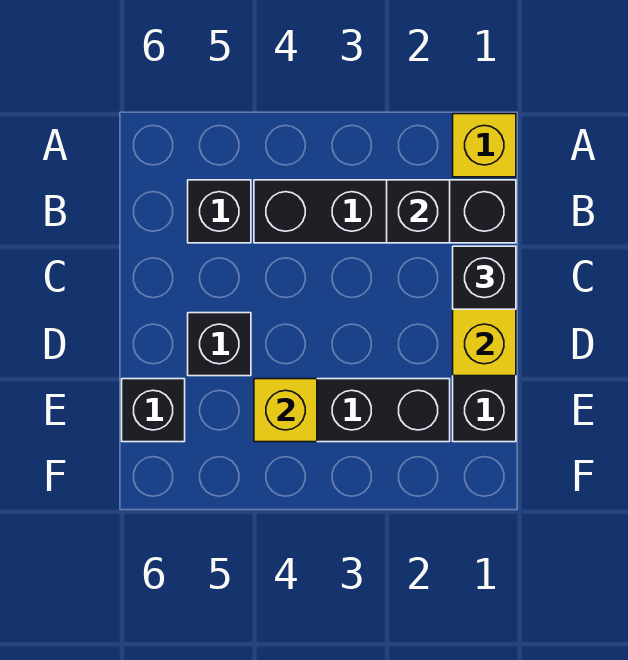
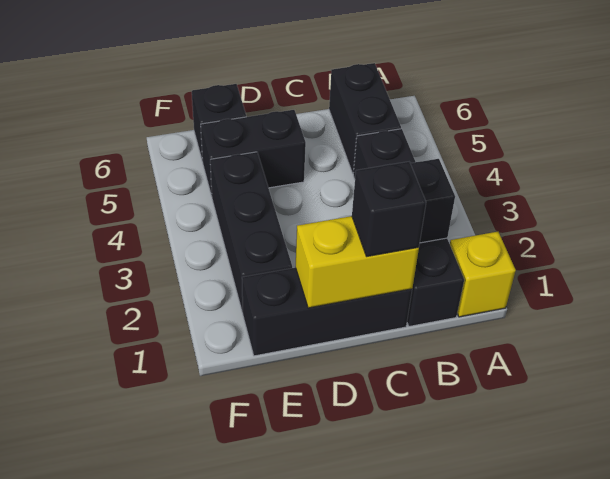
black 1x1 brick [188,180,251,243] -> black 1x2 brick [329,63,401,173]
black 1x1 brick [188,313,251,376] -> black 1x2 brick [201,110,306,197]
yellow 1x1 brick [254,379,317,442] -> none

